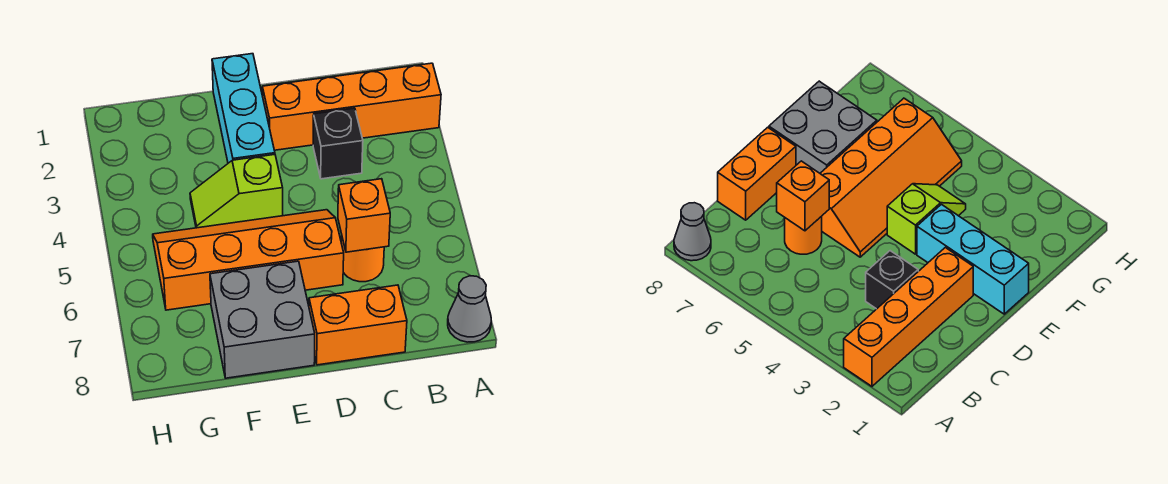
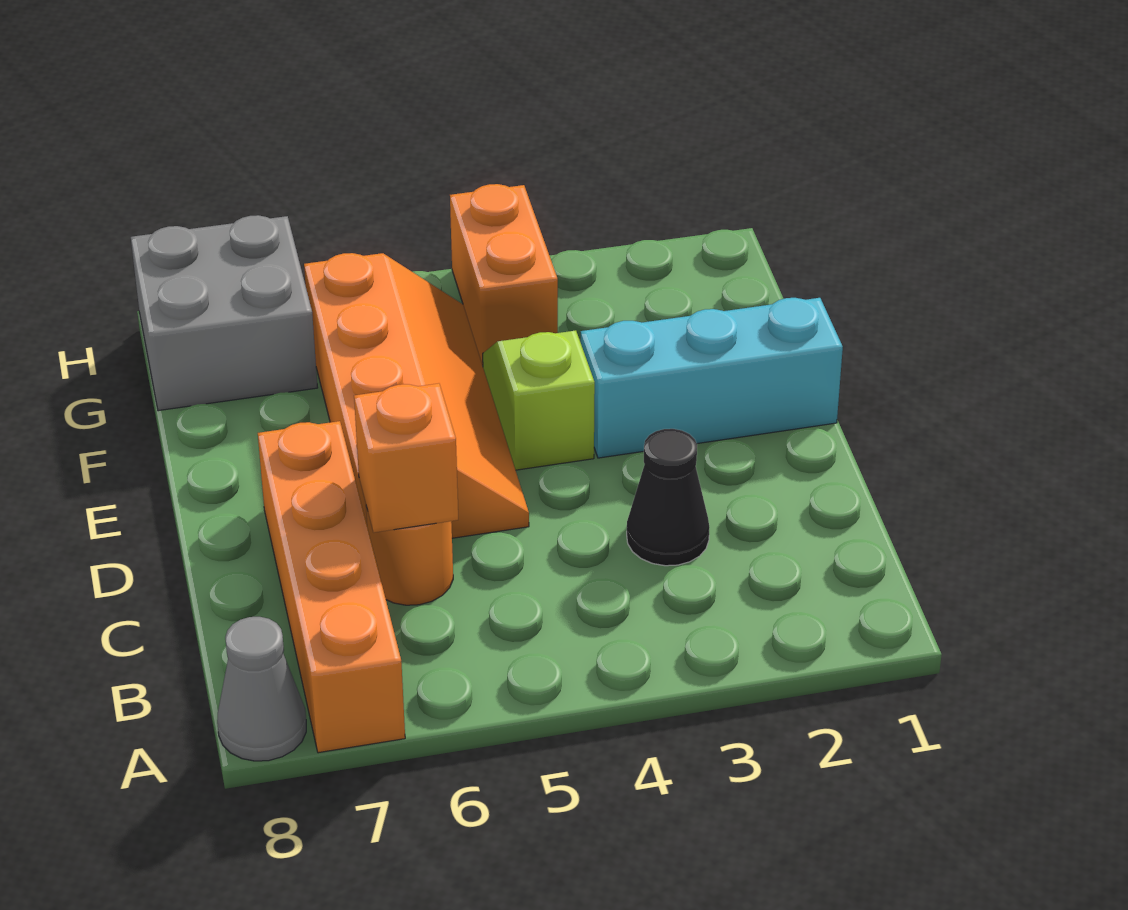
orange 1x4 brick [262,63,441,150] -> orange 1x4 brick moved to [258,421,405,753]
black 1x1 brick [313,108,363,179] -> black 1x1 cone [627,429,709,566]
orange 1x2 brick [309,285,407,365] -> orange 1x2 brick moved to [450,184,558,365]
grey 2x2 brick [210,261,315,378] -> grey 2x2 brick moved to [131,215,318,411]

